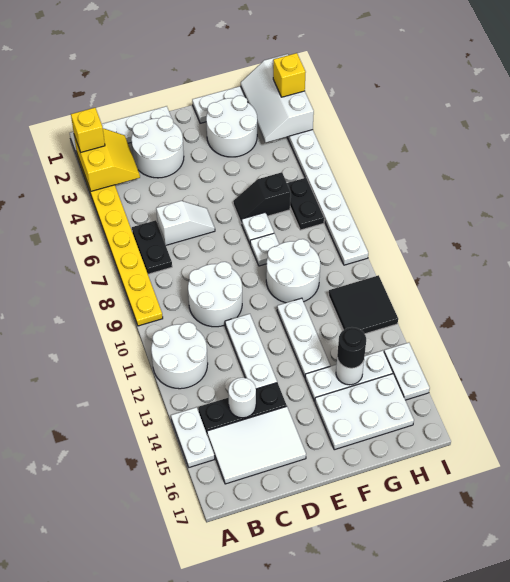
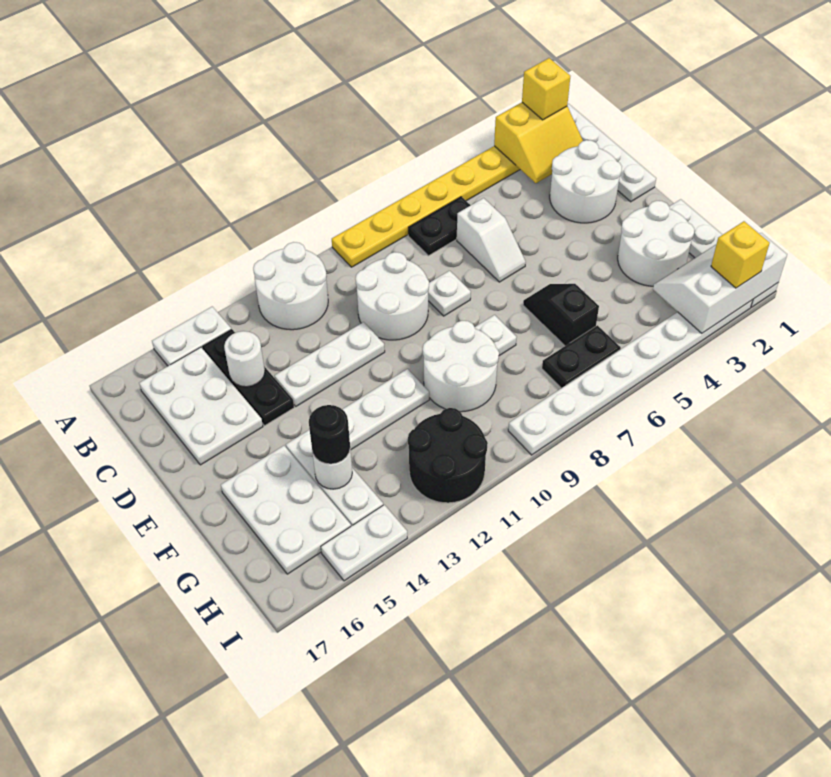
white 2x3 tile [207,406,306,484] -> white 2x3 plate [139,347,263,465]
white 1x1 plate [241,212,274,244] -> white 1x1 plate moved to [428,271,471,316]
black 2x2 tile [329,275,398,334] -> black 2x2 round brick [408,408,488,503]

